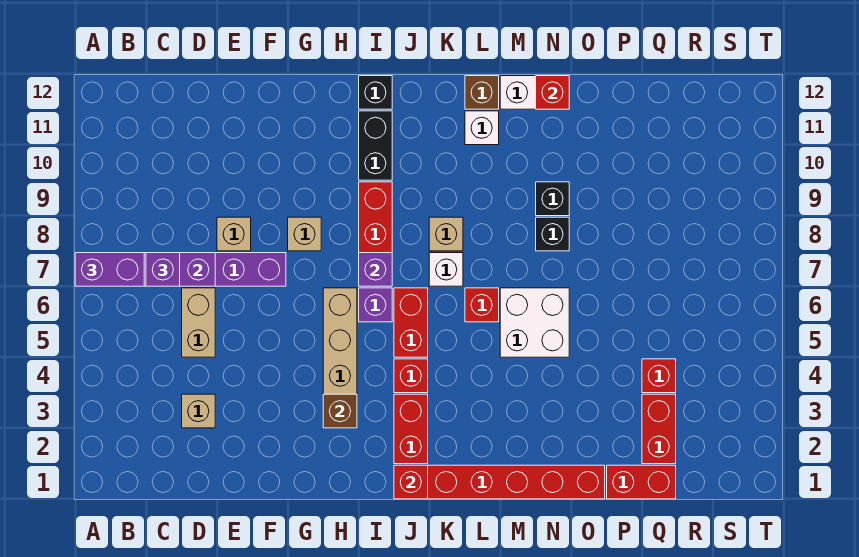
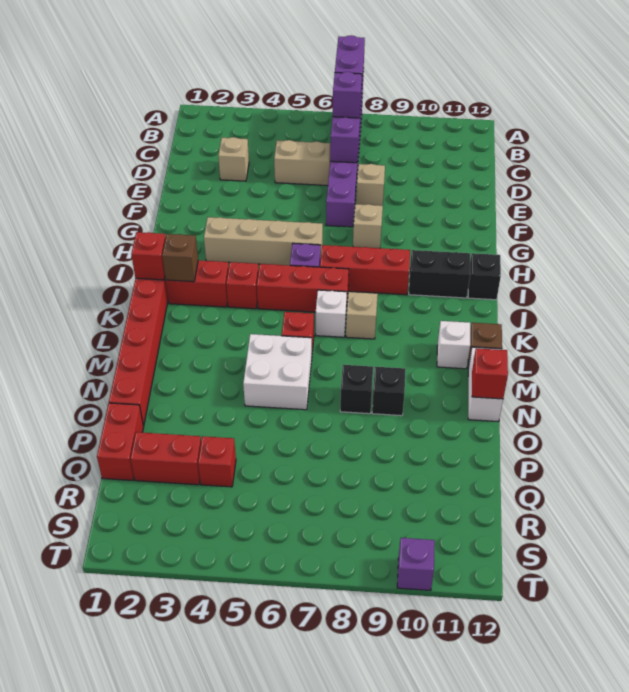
brown 1x1 brick [323,394,357,428] -> brown 1x1 brick moved to [162,234,198,282]
purple 1x1 brick [359,253,392,286] -> purple 1x1 brick moved to [397,538,435,591]
red 1x2 brick [394,288,428,357] -> red 1x3 brick [257,264,349,312]

